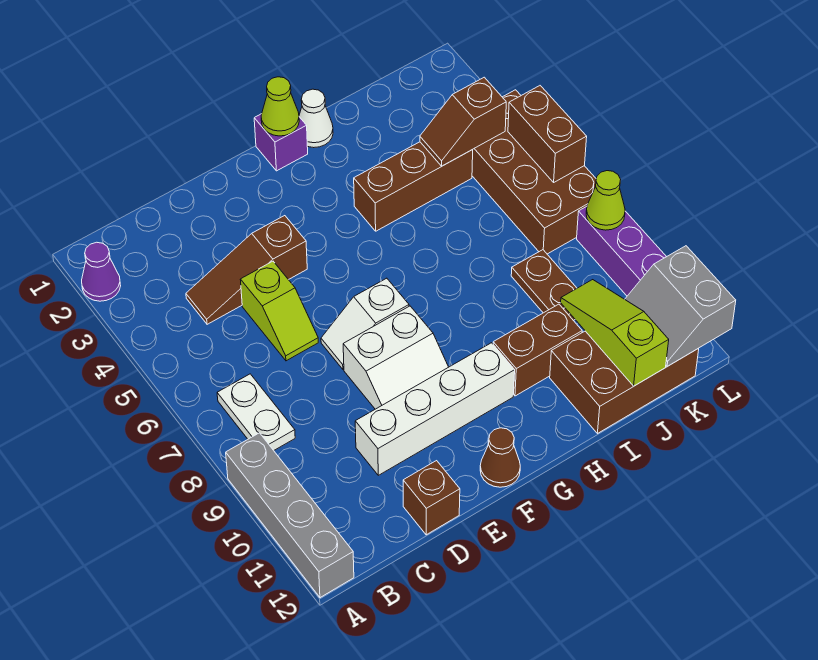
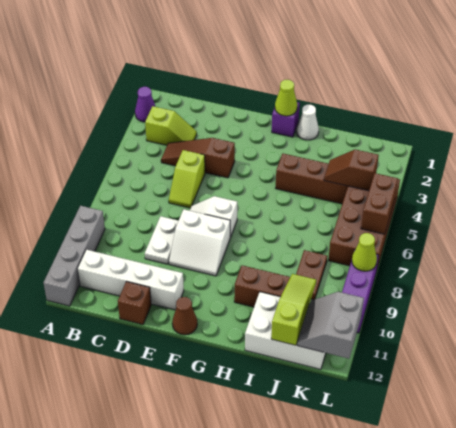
none -> lime 1x2 slope [145,106,197,145]
white 1x2 plate [217,374,295,450] -> white 1x2 plate moved to [145,216,179,264]
white 1x4 brick [355,343,515,475] -> white 1x4 brick moved to [77,250,184,310]
brown 2x3 brick [550,331,699,434] -> white 2x3 brick [245,292,326,370]

